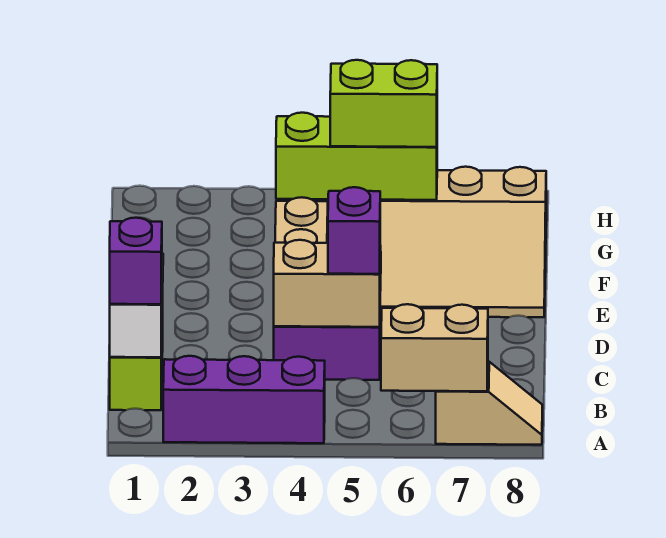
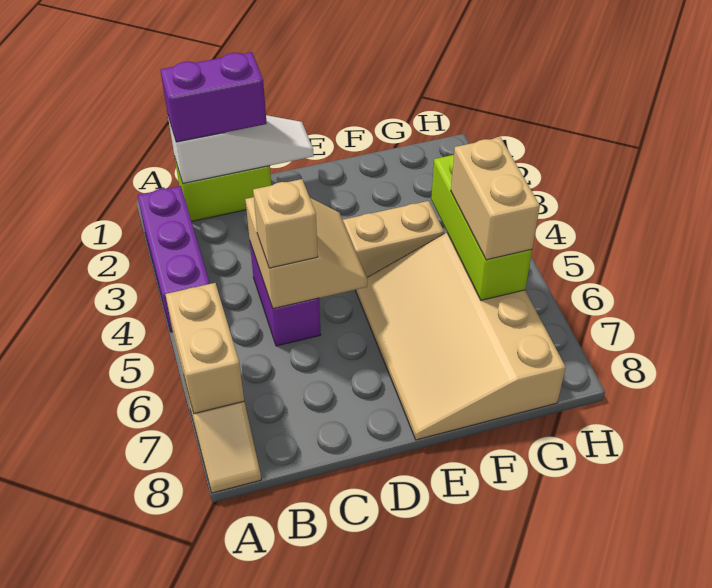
purple 1x1 brick [110,218,162,304] -> purple 1x2 brick [160,52,267,142]
purple 1x1 brick [328,187,380,274] -> tan 1x1 brick [253,179,318,268]
lime 1x2 brick [330,60,437,147] -> tan 1x2 brick [451,137,540,260]

